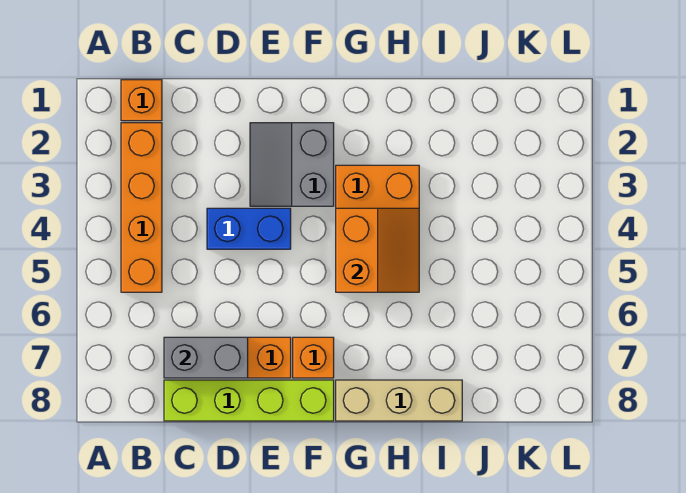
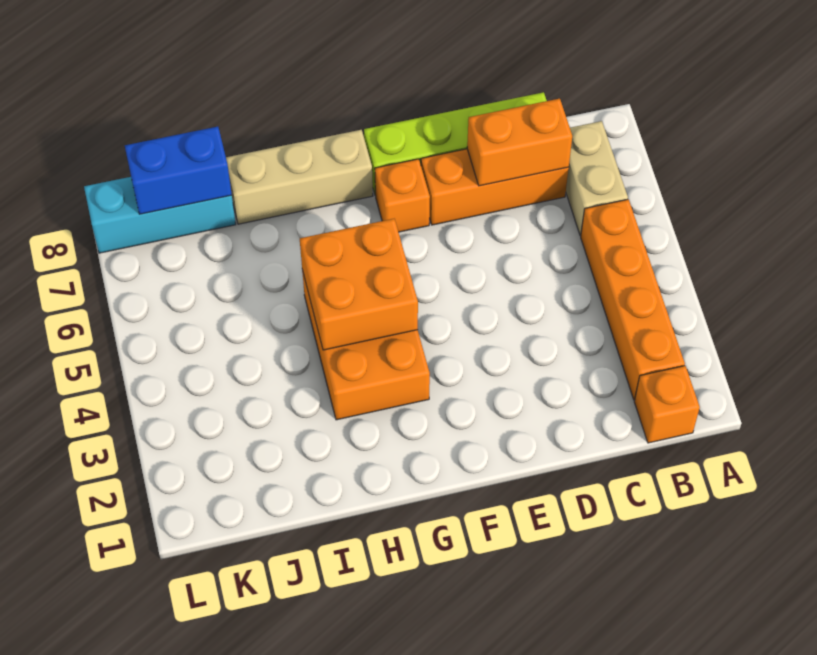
none -> tan 1x2 brick [566,121,628,236]
grey 1x2 brick [164,337,248,378] -> orange 1x2 brick [467,99,572,186]
blue 1x2 brick [207,208,291,249] -> blue 1x2 brick moved to [125,127,232,214]
grey 2x2 slope [250,123,334,206] -> none
orange 2x2 slope [336,208,419,292] -> orange 2x2 brick [300,219,418,350]
none -> cyan 1x3 brick [84,177,236,253]

